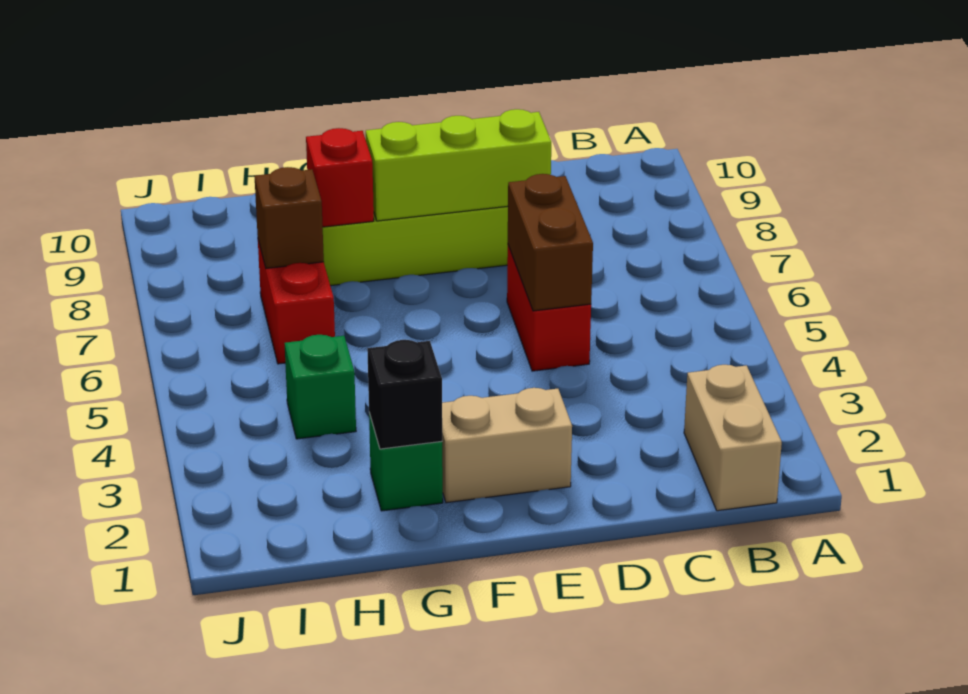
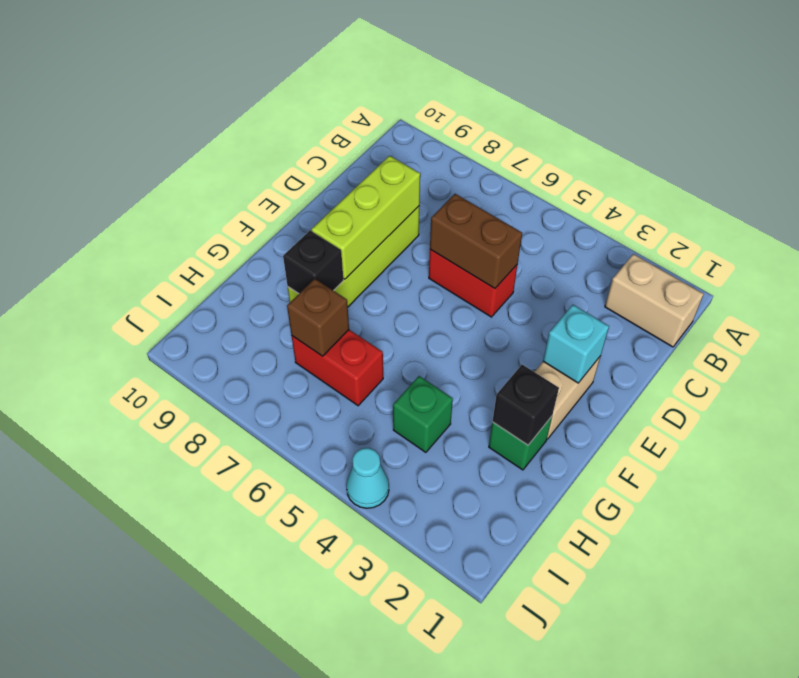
none -> cyan 1x1 brick [543,305,609,383]
red 1x1 brick [306,128,374,227] -> black 1x1 brick [283,231,344,294]
none -> cyan 1x1 cone [346,448,389,508]

